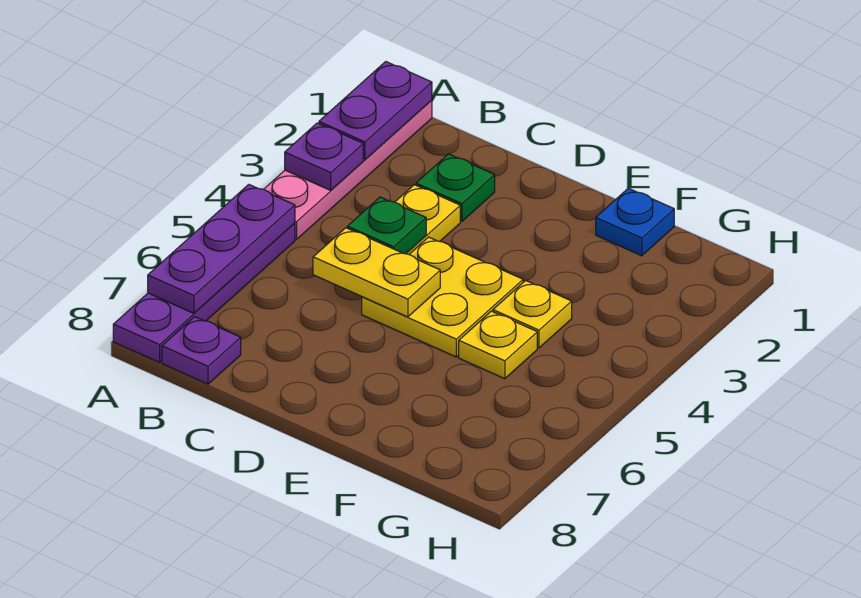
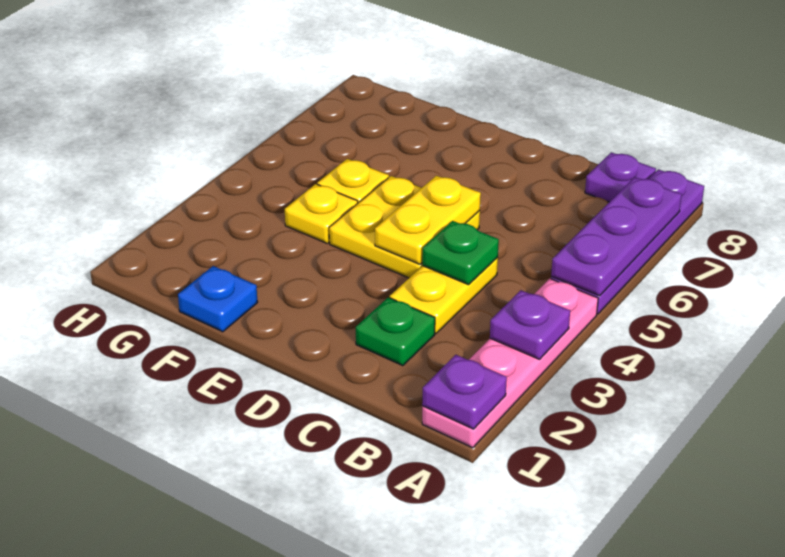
purple 1x2 plate [319,62,432,160] -> purple 1x1 plate [422,355,507,429]
yellow 1x2 plate [313,228,440,317] -> yellow 1x2 plate turned to [375,176,481,264]

